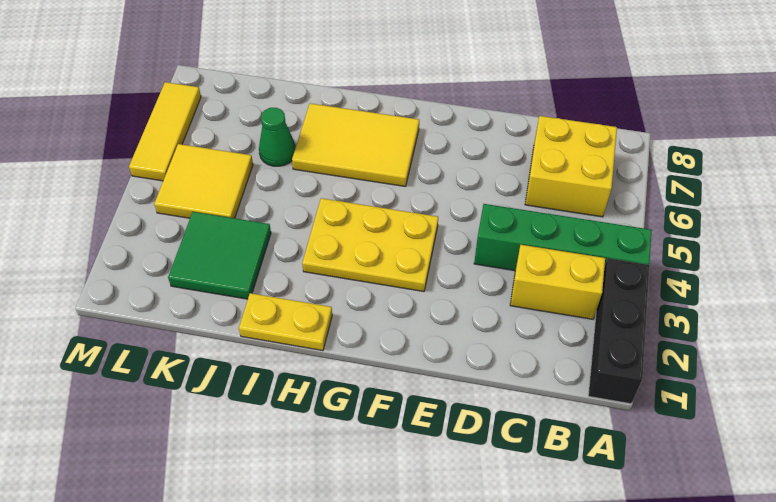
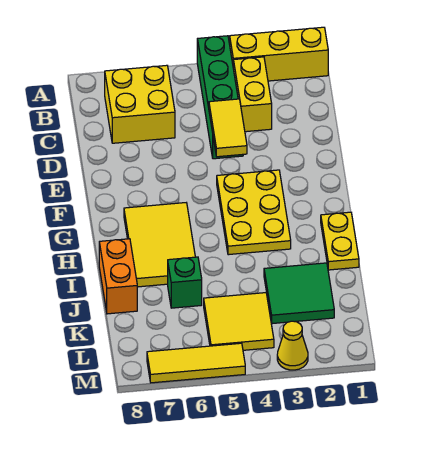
black 1x3 brick [588,258,649,404] -> yellow 1x3 brick [230,27,328,81]
none -> yellow 1x2 tile [209,99,247,157]
none -> orange 1x2 brick [99,239,137,314]
green 1x1 cone [259,108,296,166] -> green 1x1 brick [168,257,202,308]
none -> yellow 1x1 cone [277,321,308,370]

